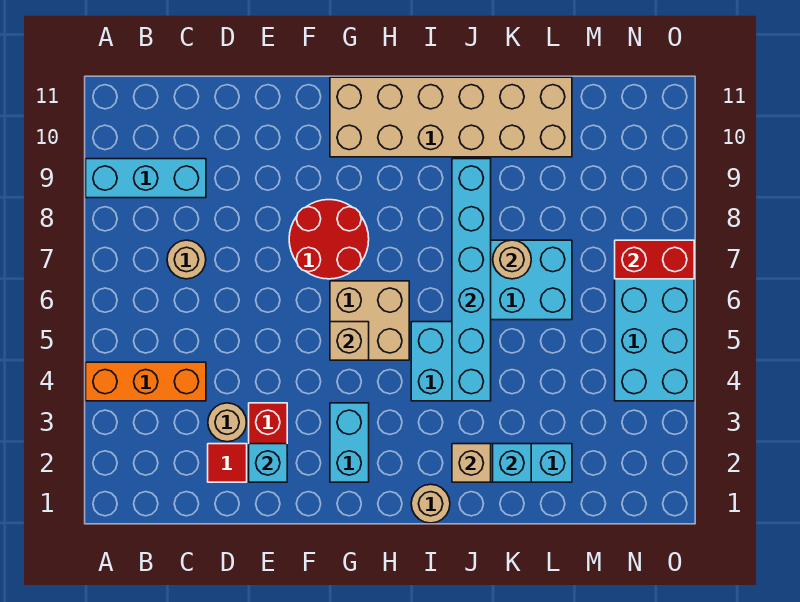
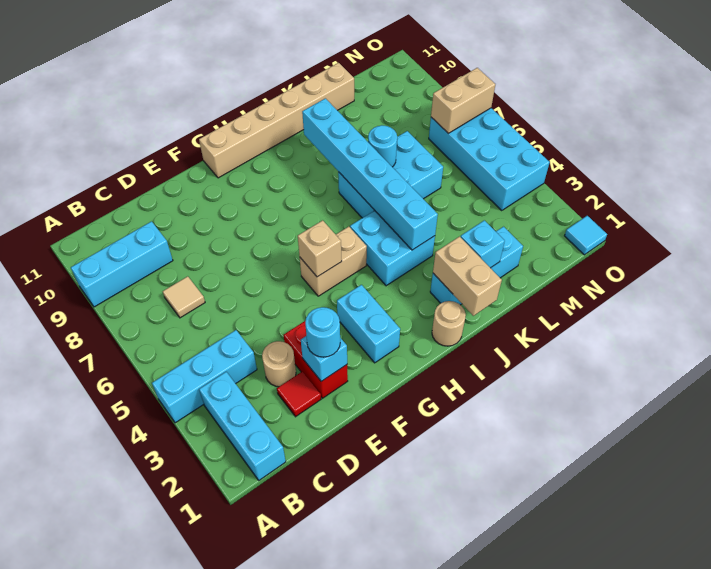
orange 1x3 brick [86,362,206,401] -> cyan 1x3 brick [152,330,257,423]
none -> cyan 1x3 brick [199,372,286,480]
tan 1x1 round brick [167,240,206,279] -> tan 1x1 tile [163,276,205,318]
none -> cyan 1x1 round brick [305,307,340,357]
red 2x2 round brick [289,200,369,279] -> none
tan 2x2 brick [330,281,409,360] -> tan 1x2 brick [300,227,367,296]
tan 2x6 brick [330,77,572,157] -> tan 1x6 brick [199,63,354,178]
tan 1x1 brick [452,444,491,482] -> tan 1x2 brick [433,237,502,316]
tan 1x1 round brick [493,240,531,279] -> cyan 1x1 round brick [368,125,397,167]
red 1x2 brick [615,240,694,279] -> tan 1x2 brick [431,68,495,133]
none -> cyan 1x1 tile [565,216,607,255]

